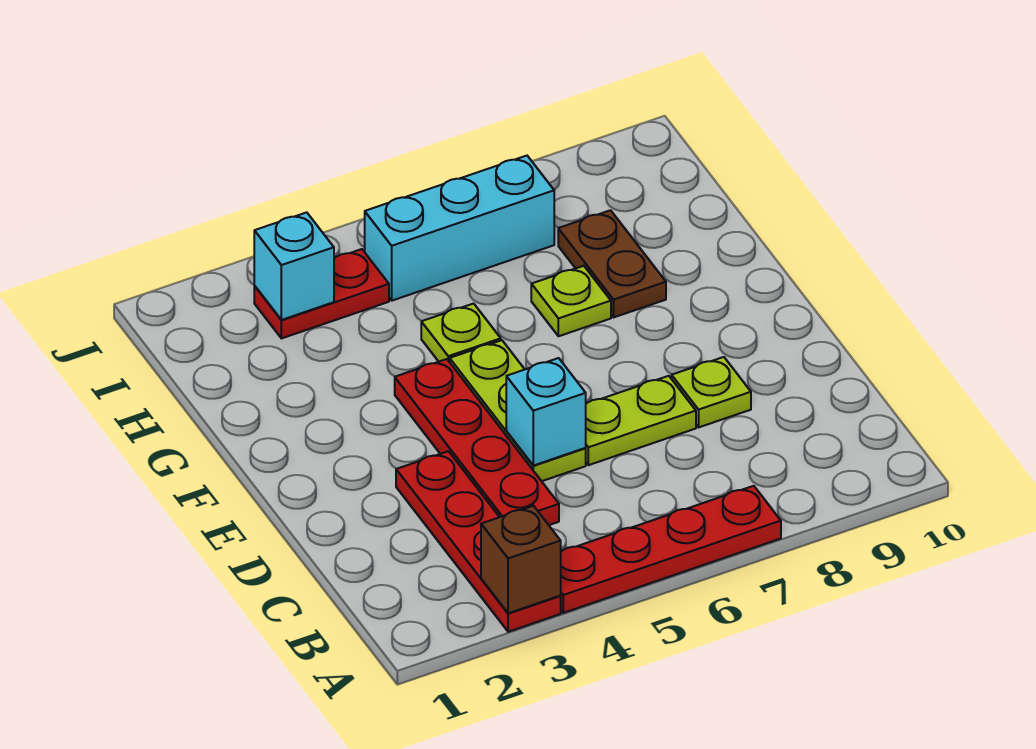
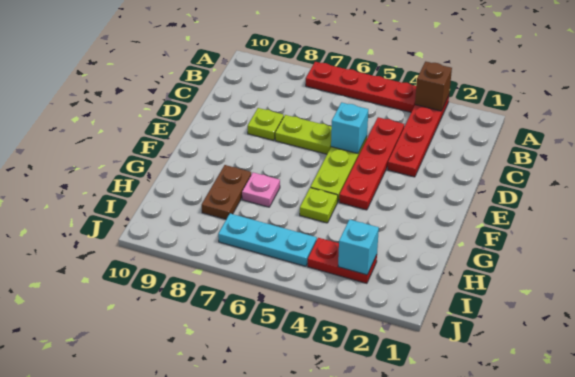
lime 1x1 plate [531,266,611,336] -> pink 1x1 plate [242,173,280,207]
cyan 1x3 brick [365,156,554,301] -> cyan 1x3 plate [218,214,317,266]

